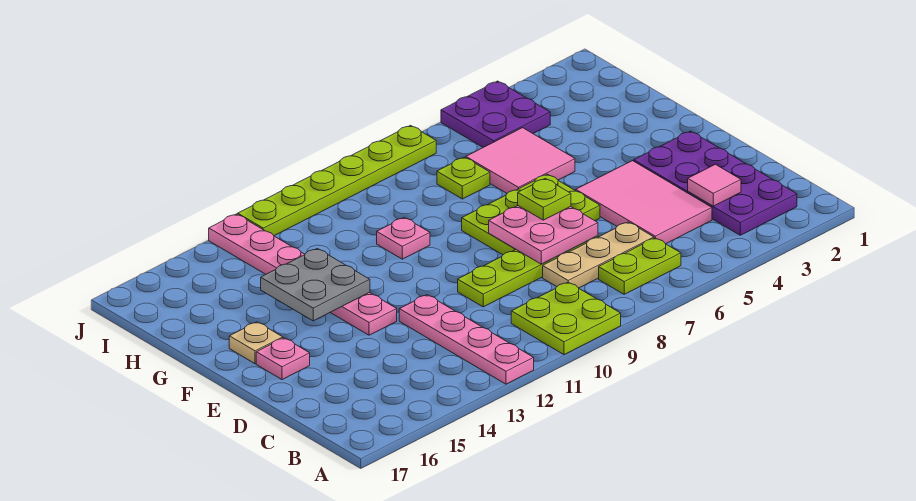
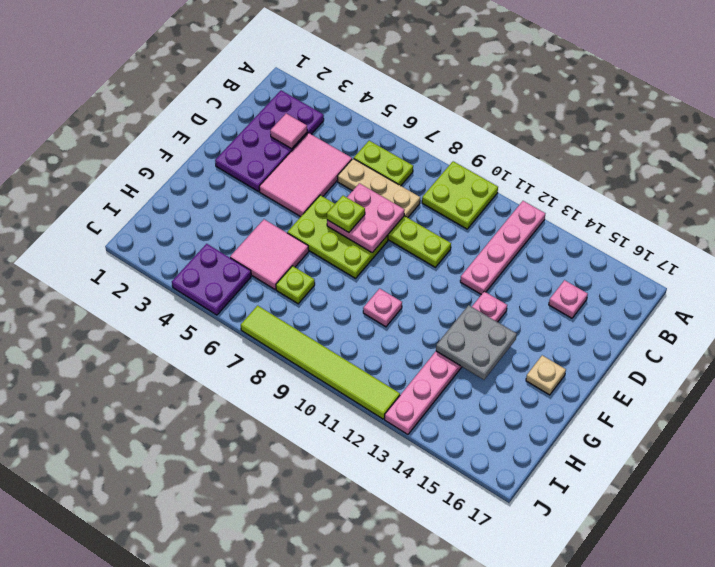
pink 1x1 plate [256,338,310,380] -> pink 1x1 plate moved to [549,280,588,318]
lime 1x6 plate [238,125,436,236] -> lime 1x6 tile [241,305,400,419]

